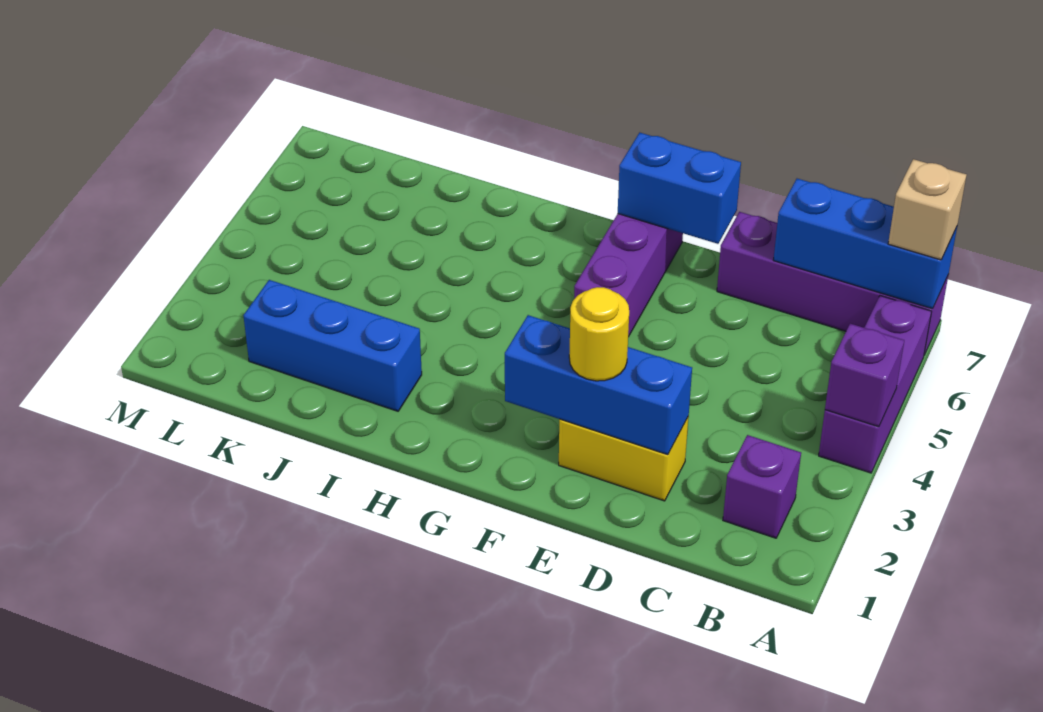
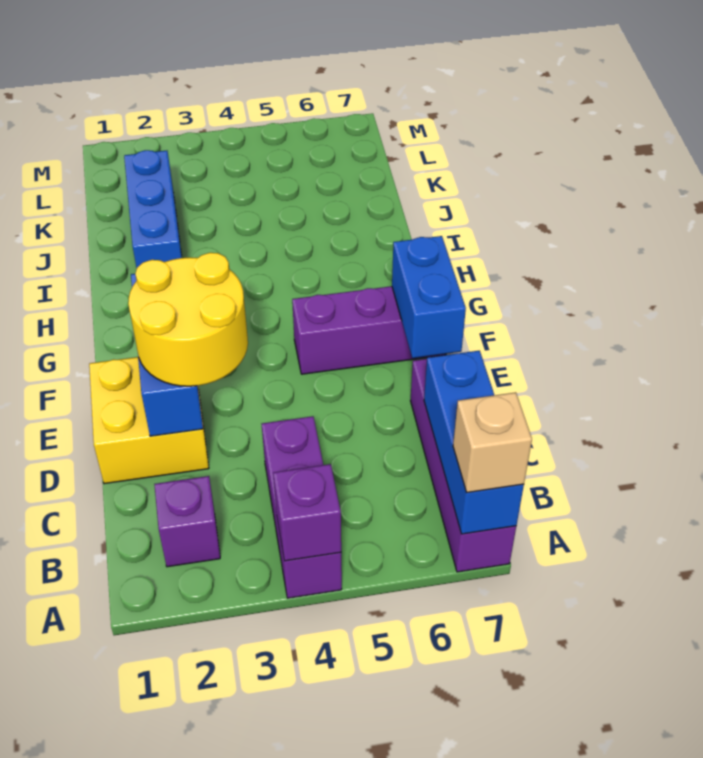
purple 1x3 brick [819,296,932,473] -> purple 1x3 brick turned to [262,416,342,598]
yellow 1x2 brick [559,416,689,501] -> yellow 2x2 brick [89,357,209,484]
yellow 1x1 round brick [569,287,629,381] -> yellow 2x2 round brick [128,253,248,386]

